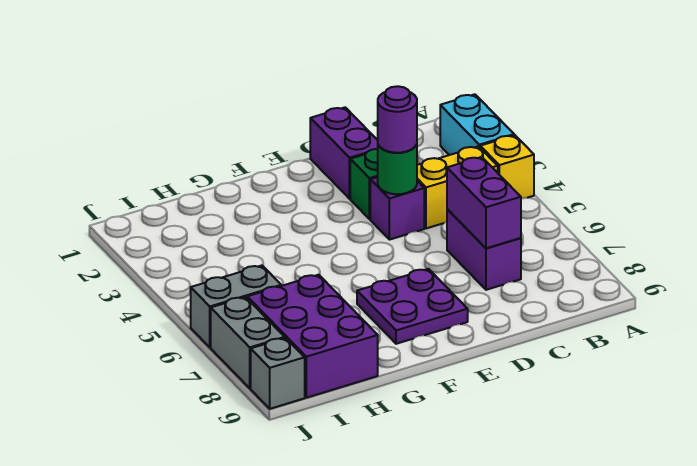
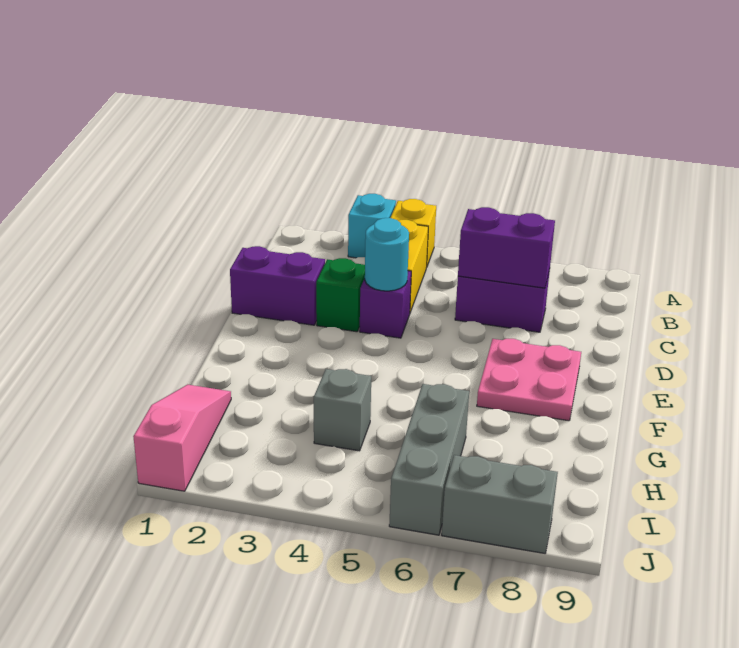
cyan 1x2 brick [440,94,514,155] -> cyan 1x1 brick [348,194,396,258]
green 1x1 round brick [378,144,417,194] -> cyan 1x1 round brick [365,218,409,291]
purple 1x1 round brick [378,86,417,153] -> none
purple 2x2 plate [357,269,468,344] -> pink 2x2 plate [477,339,581,421]
none -> pink 1x3 slope [133,385,231,491]
purple 2x3 brick [247,275,378,398] -> none
grey 1x2 brick [191,266,281,347] -> grey 1x3 brick [389,384,469,535]
grey 1x1 brick [251,338,305,409] -> grey 1x1 brick moved to [314,369,371,451]

